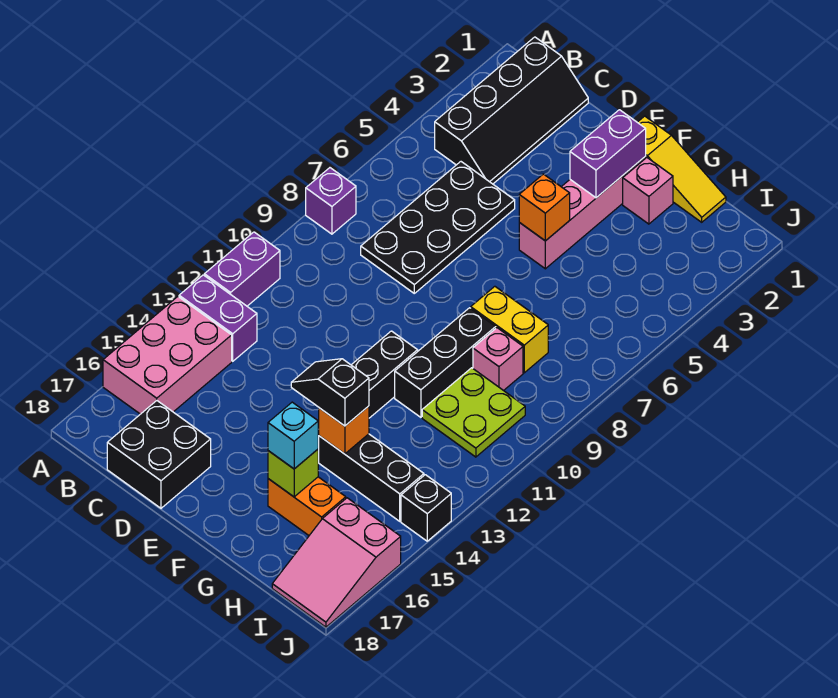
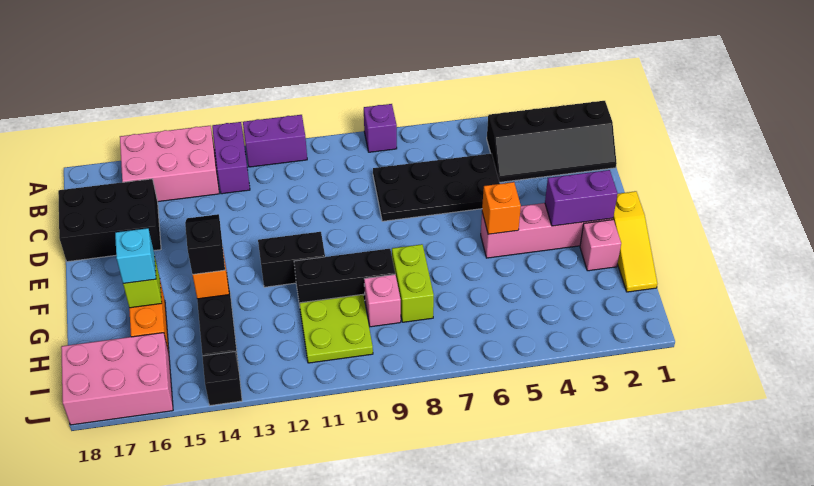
black 2x2 brick [107,401,211,508] -> black 2x3 brick [58,179,161,262]
yellow 1x2 brick [471,286,548,373] -> lime 1x2 brick [392,244,434,322]
pink 2x3 slope [272,498,401,627] -> pink 2x3 brick [61,333,173,425]

